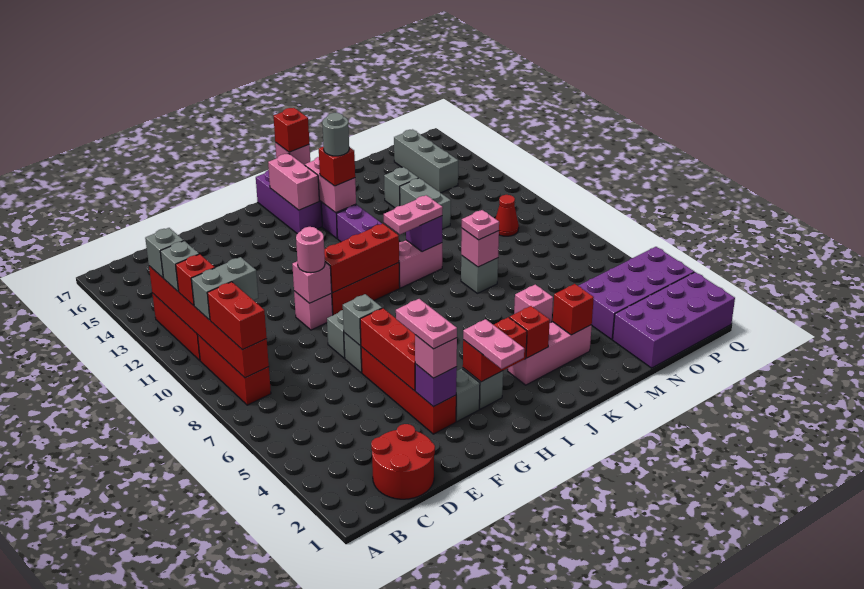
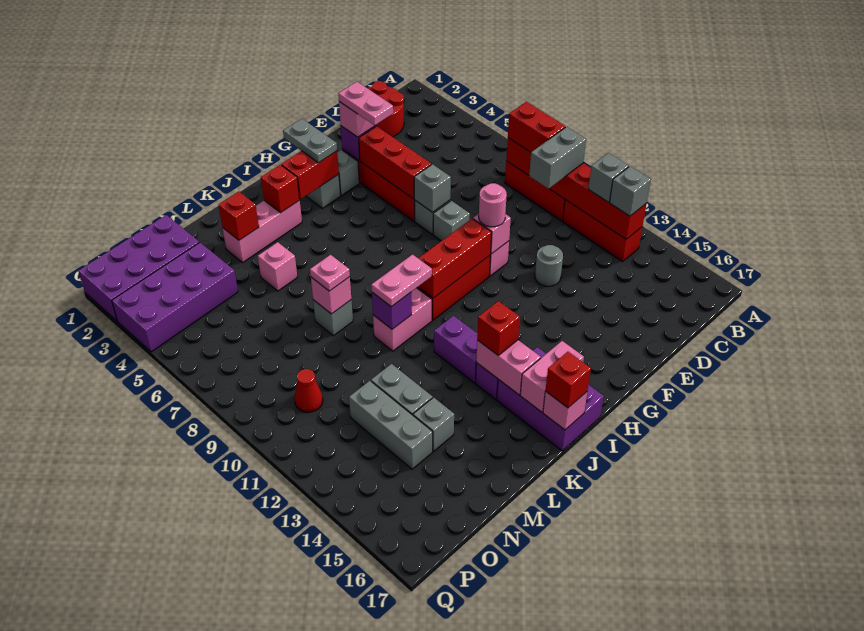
red 1x1 brick [176,254,215,306] -> none
pink 1x2 plate [463,319,524,369] -> grey 1x2 plate [283,119,337,163]
pink 1x2 brick [268,154,319,210] -> pink 1x2 brick turned to [520,341,584,412]
grey 1x1 round brick [322,113,349,156] -> grey 1x1 round brick moved to [535,245,563,286]
grey 1x3 brick [394,130,458,193] -> grey 1x3 brick moved to [349,381,433,469]

